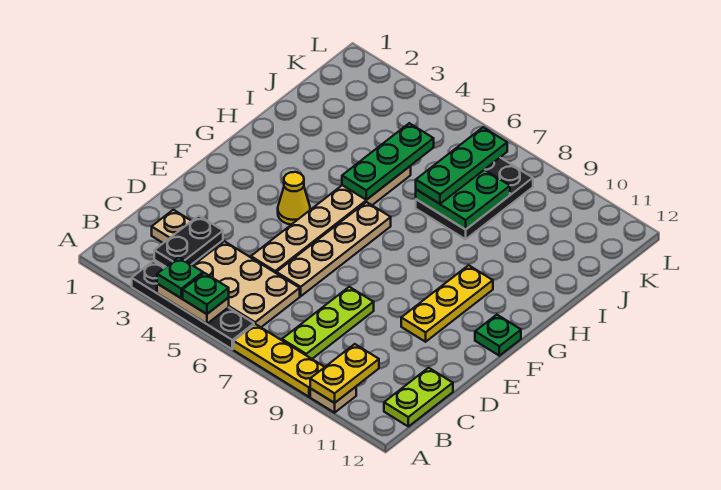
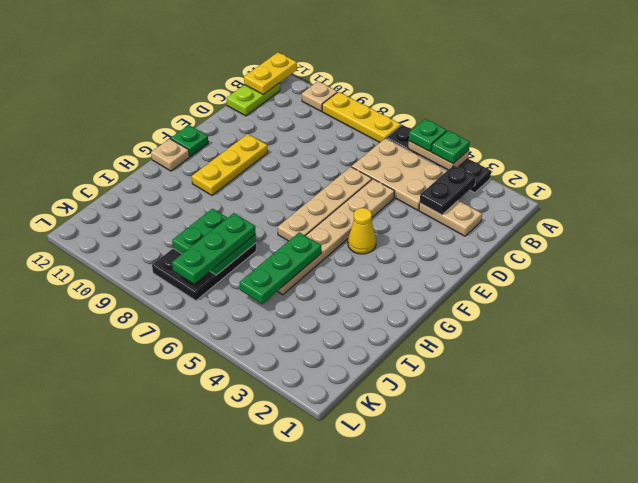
yellow 1x2 plate [310,344,379,403] -> yellow 1x2 plate moved to [244,53,297,95]
lime 1x3 plate [282,287,374,359] -> none
none -> tan 1x1 plate [151,139,189,171]

